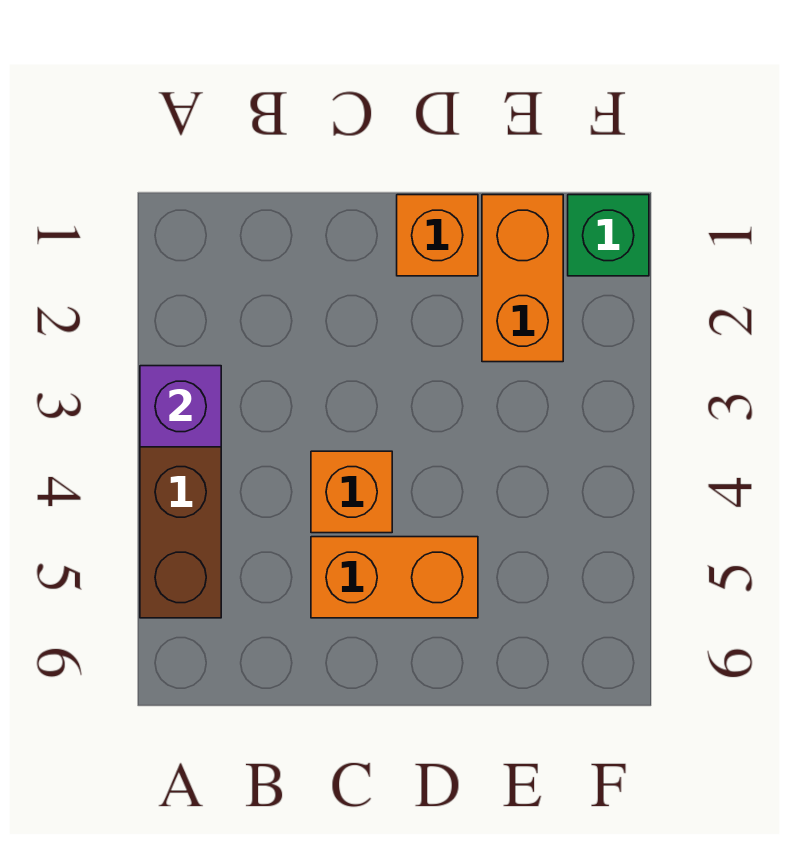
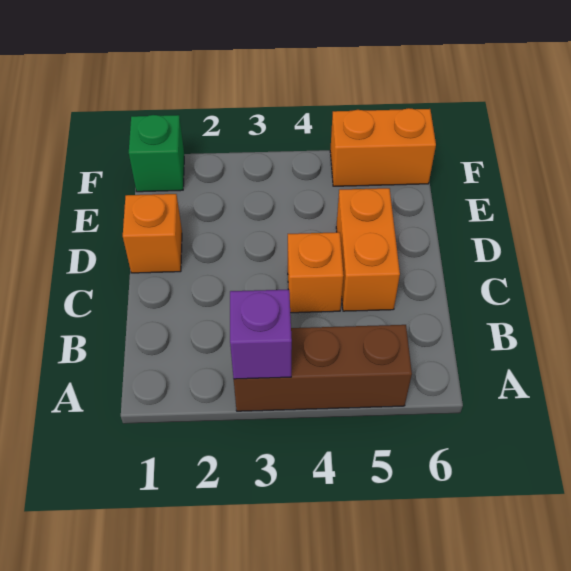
orange 1x2 brick [482,195,563,362] -> orange 1x2 brick moved to [330,108,436,186]

